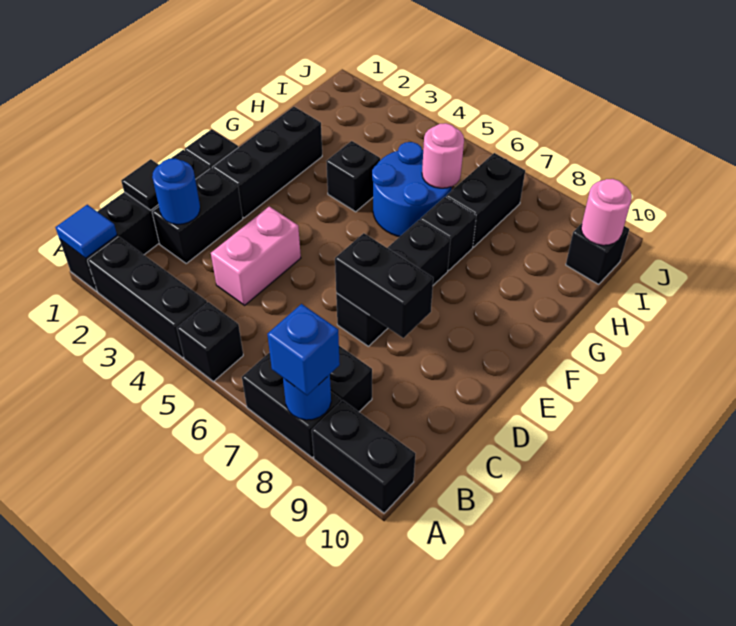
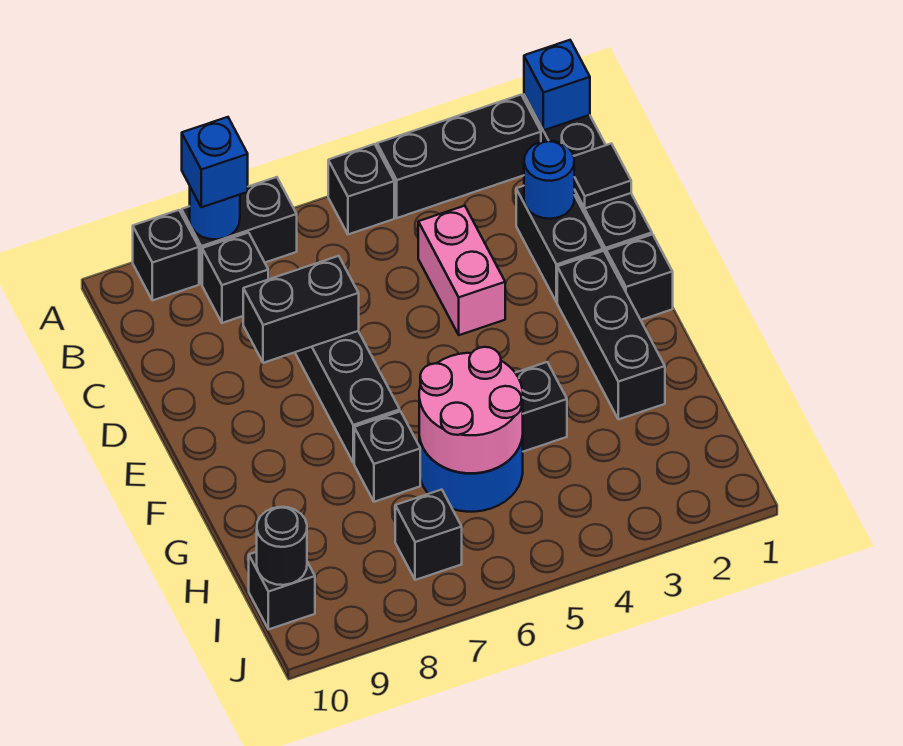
blue 1x1 tile [56,205,117,258] -> blue 1x1 brick [524,40,590,130]
black 1x2 brick [312,400,415,513] -> black 1x1 brick [133,210,199,300]
pink 1x1 round brick [422,123,464,188] -> pink 2x2 round brick [419,347,523,473]
black 1x2 brick [446,153,525,247] -> black 1x1 brick [395,490,462,580]
pink 1x1 round brick [581,179,632,245] -> black 1x1 round brick [257,507,307,585]

